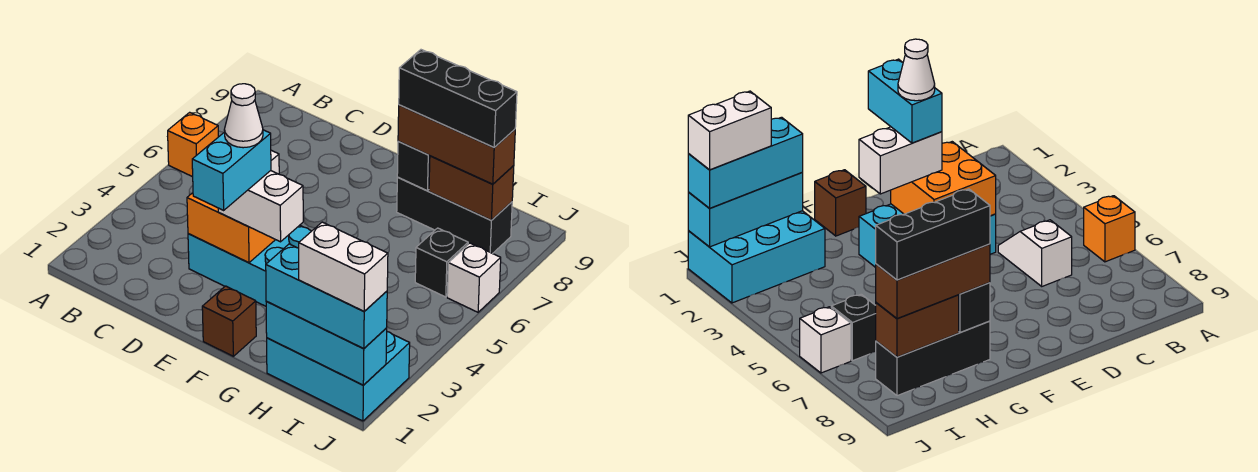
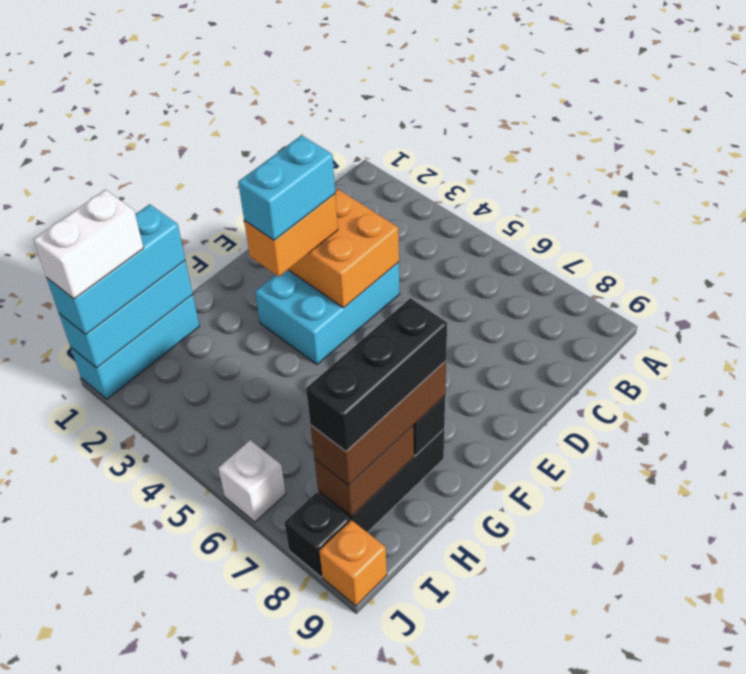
orange 1x1 brick [168,112,218,177] -> orange 1x1 brick moved to [319,520,387,606]
white 1x2 slope [998,220,1072,286] -> none
cyan 1x2 brick [192,130,271,210] -> cyan 1x2 brick turned to [238,135,335,240]
white 1x2 brick [218,171,303,242] -> orange 1x2 brick [244,194,338,277]
white 1x1 cone [224,84,263,148] -> none
brown 1x1 brick [202,286,256,356] -> none
cyan 2x3 brick [267,332,410,421] -> cyan 1x3 brick [71,295,200,399]
black 1x1 brick [415,228,468,297] -> black 1x1 brick moved to [284,493,350,577]

